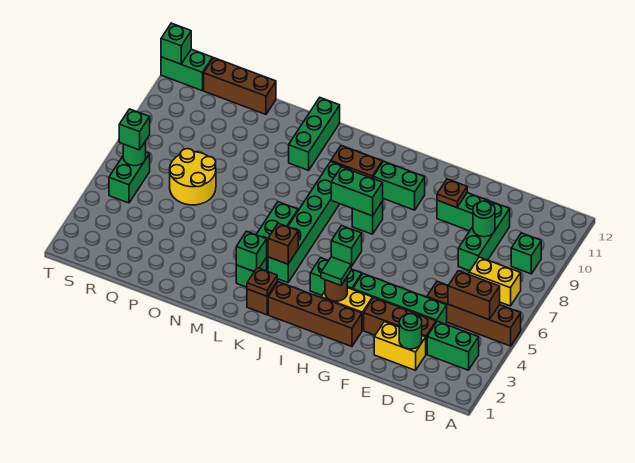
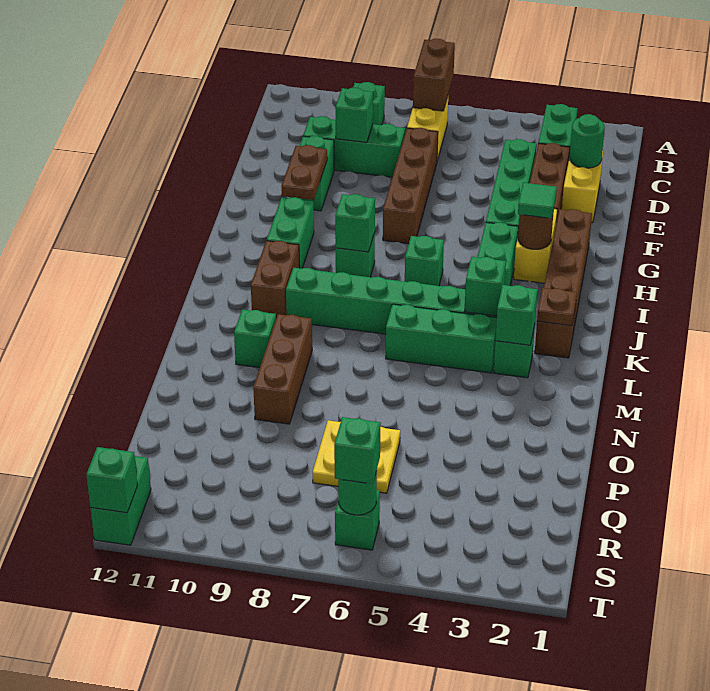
brown 1x4 brick [427,281,521,346] -> brown 1x4 brick moved to [383,128,438,244]
brown 1x2 brick [448,271,500,320] -> brown 1x2 brick moved to [413,39,455,111]
green 1x1 round brick [473,201,495,237] -> green 1x1 brick [336,88,373,143]
brown 1x1 plate [437,179,467,208] -> brown 1x2 plate [282,145,327,200]
green 1x2 brick [331,167,383,216] -> green 1x1 brick [335,194,375,252]
brown 1x1 brick [268,223,298,264] -> green 1x1 brick [464,257,506,316]
green 1x3 brick [289,98,340,170] -> green 1x1 brick [234,309,276,368]
yellow 2x2 round brick [170,149,216,205] -> yellow 2x2 plate [313,420,400,493]
brown 1x3 brick [204,58,276,114] -> brown 1x3 brick moved to [253,314,312,424]
green 1x2 brick [109,152,150,203] -> green 1x1 brick [335,490,380,550]

